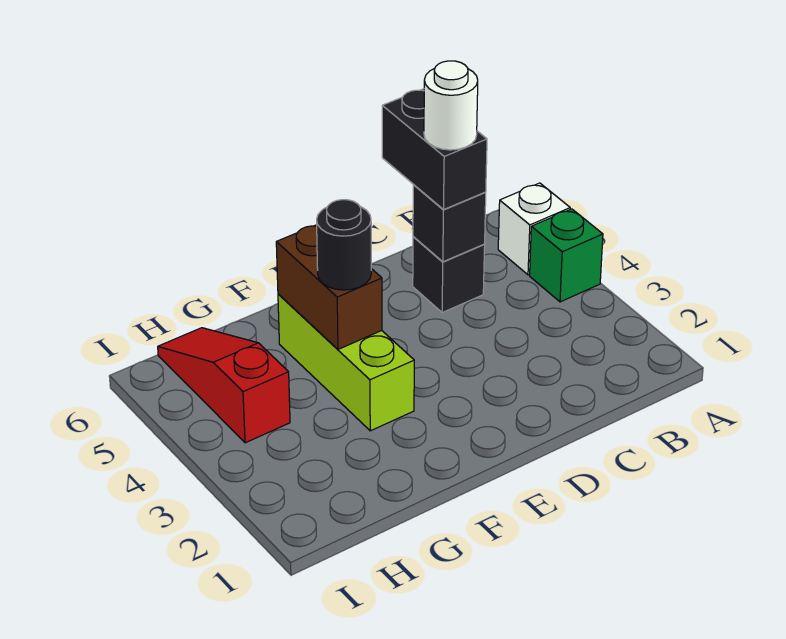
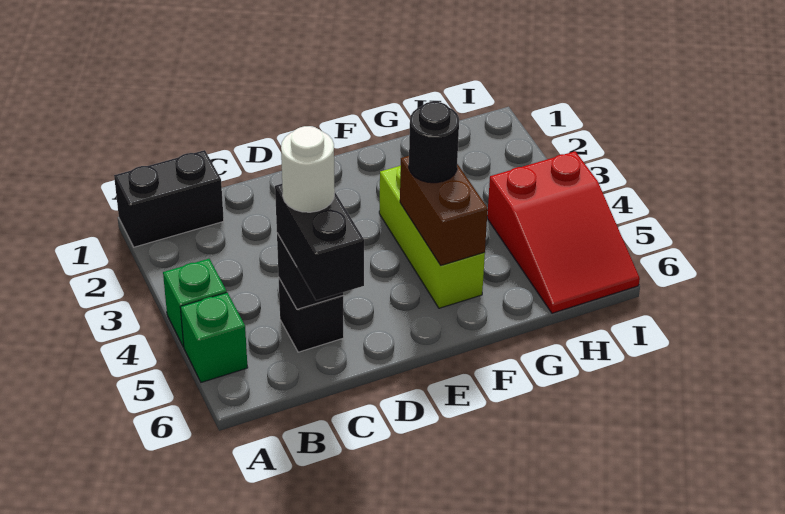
none -> black 1x2 brick [114,150,224,247]
white 1x1 brick [498,183,570,275] -> green 1x1 brick [180,293,248,382]
red 1x3 slope [158,328,290,443] -> red 2x3 slope [487,151,640,313]

